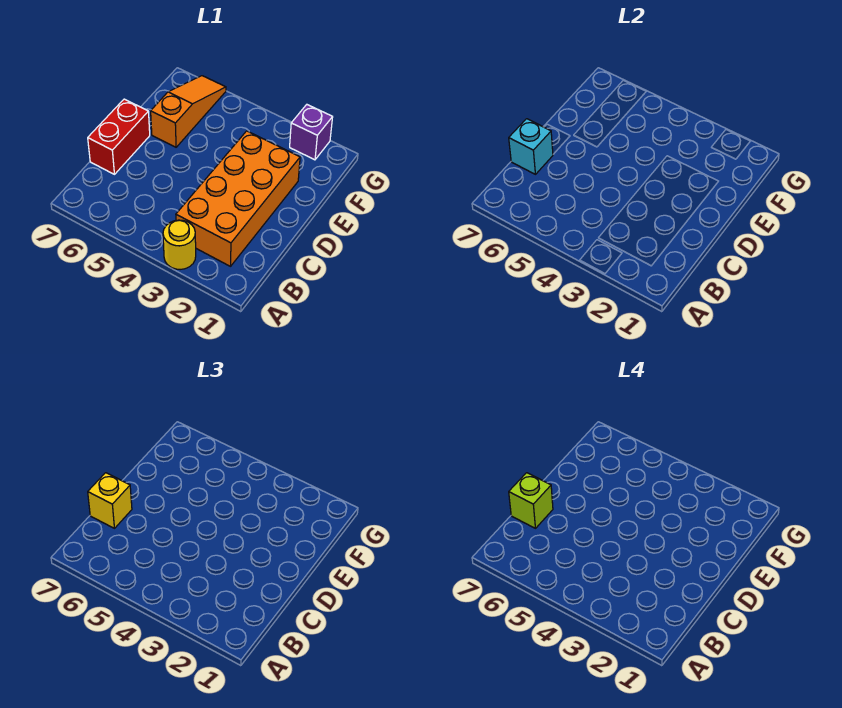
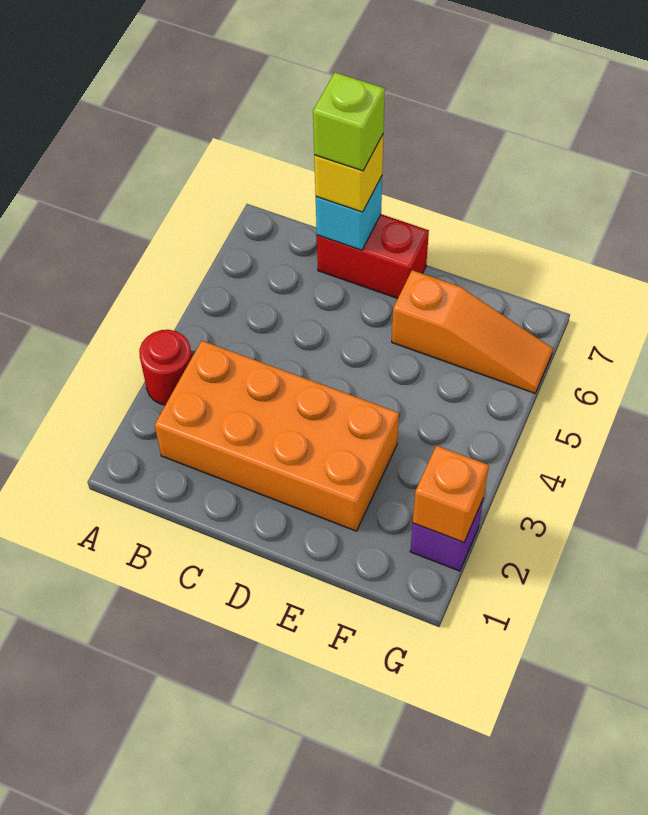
yellow 1x1 round brick [163,220,196,270] -> red 1x1 round brick [139,330,192,405]
none -> orange 1x1 brick [413,445,489,542]

